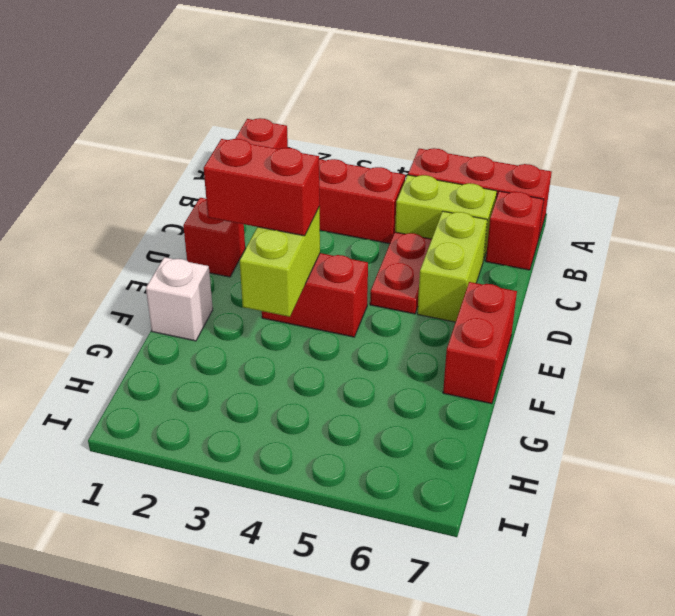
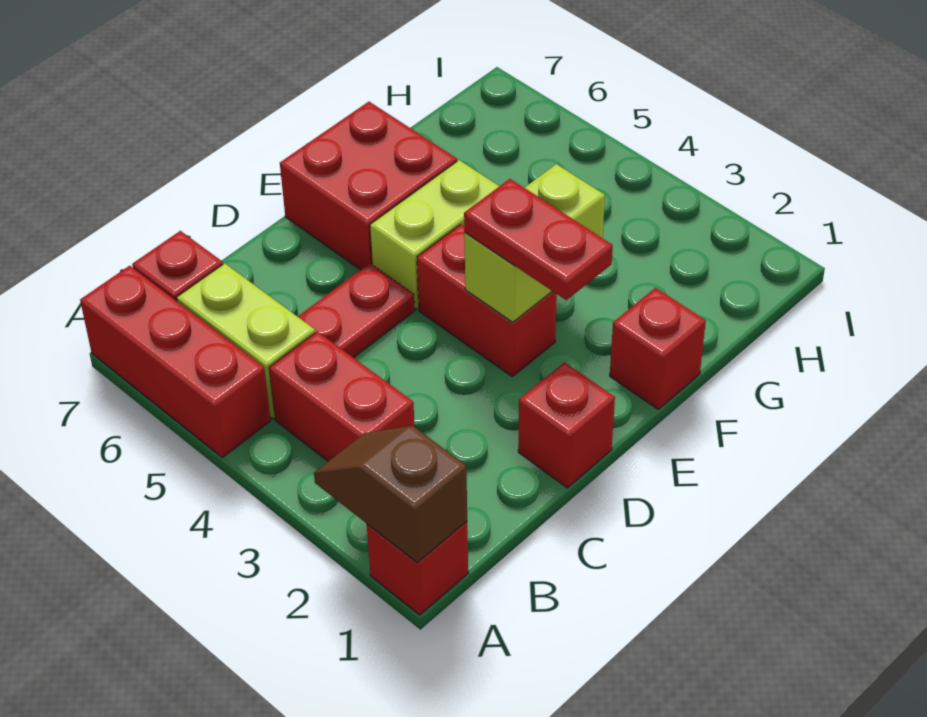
none -> brown 1x2 slope [314,426,467,563]
lime 1x2 brick [417,211,487,322] -> lime 1x2 brick moved to [370,160,499,309]
red 1x2 brick [204,139,319,236] -> red 1x2 plate [464,179,613,300]
red 1x2 brick [443,282,517,404] -> red 2x2 brick [280,102,457,270]
white 1x1 brick [146,257,213,341] -> red 1x1 brick [610,288,706,409]

